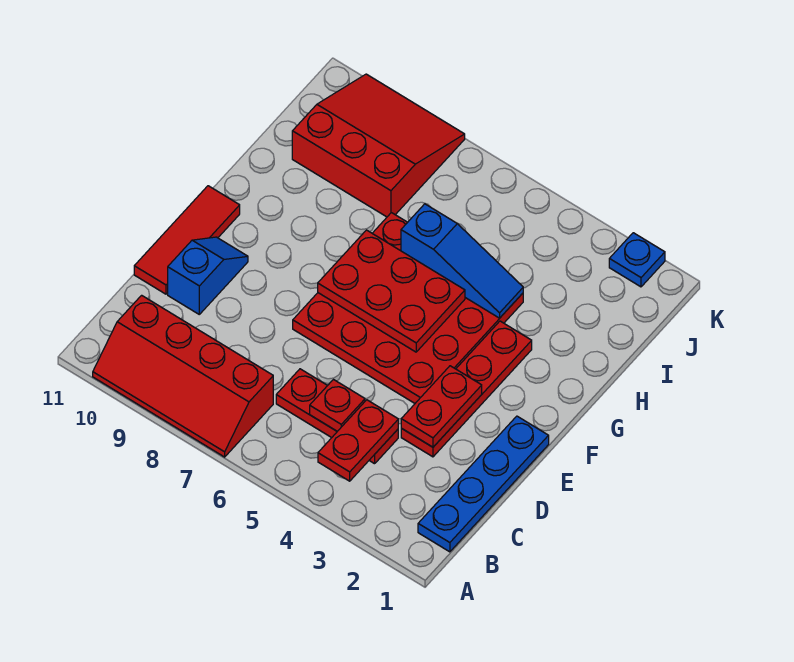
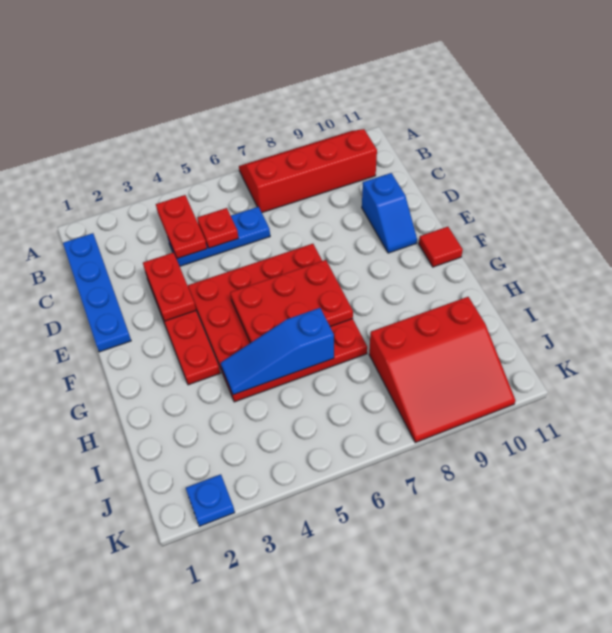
red 1x3 plate [276,369,398,464] -> blue 1x3 plate [168,207,270,266]
red 1x3 tile [134,186,240,294] -> red 1x1 tile [419,227,463,267]

